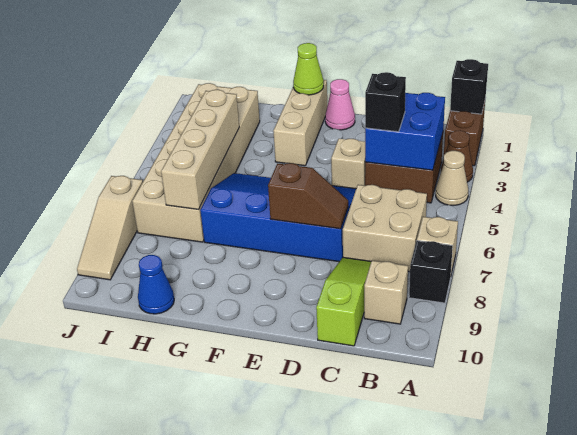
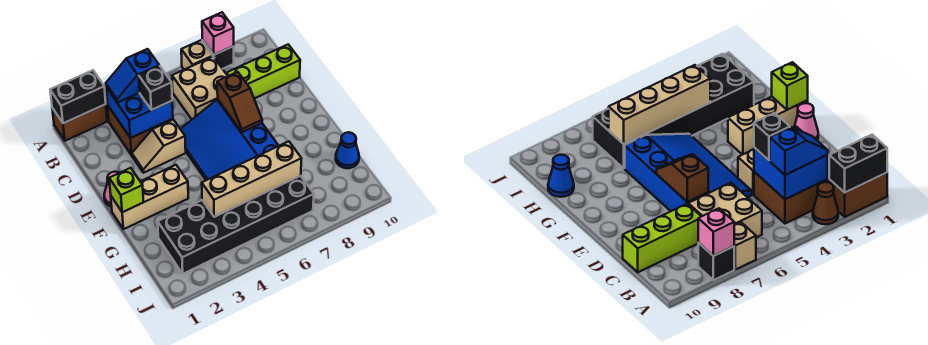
black 1x1 brick [450,59,488,114] -> black 1x2 brick [50,70,106,123]
tan 1x1 cone [436,151,468,205] -> none
none -> pink 1x1 brick [202,12,234,55]
none -> blue 1x2 slope [106,49,159,103]
tan 1x1 brick [364,261,408,324] -> none
lime 1x3 slope [316,258,371,346] -> lime 1x3 brick [227,45,300,98]
brown 1x2 slope [268,163,348,229] -> brown 1x2 slope turned to [217,72,262,132]
lime 1x1 cone [293,43,324,95] -> lime 1x1 brick [109,168,143,212]
tan 2x6 brick [132,83,260,242] -> black 2x6 brick [158,176,314,274]
tan 1x3 slope [77,176,143,280] -> none

